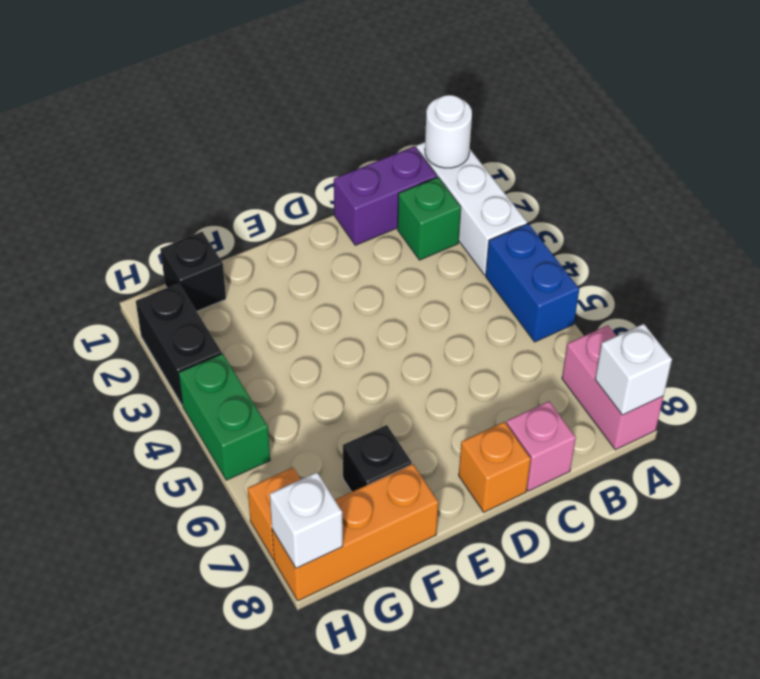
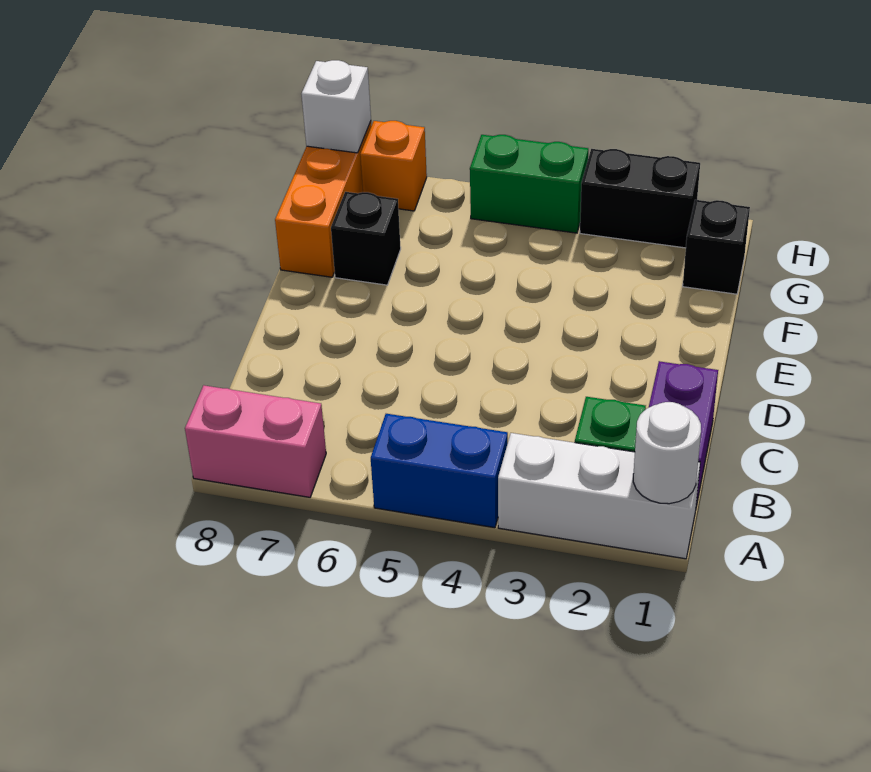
white 1x1 brick [595,324,672,415] -> none
pink 1x1 brick [506,401,576,491] -> none
orange 1x1 brick [459,422,531,512] -> none

